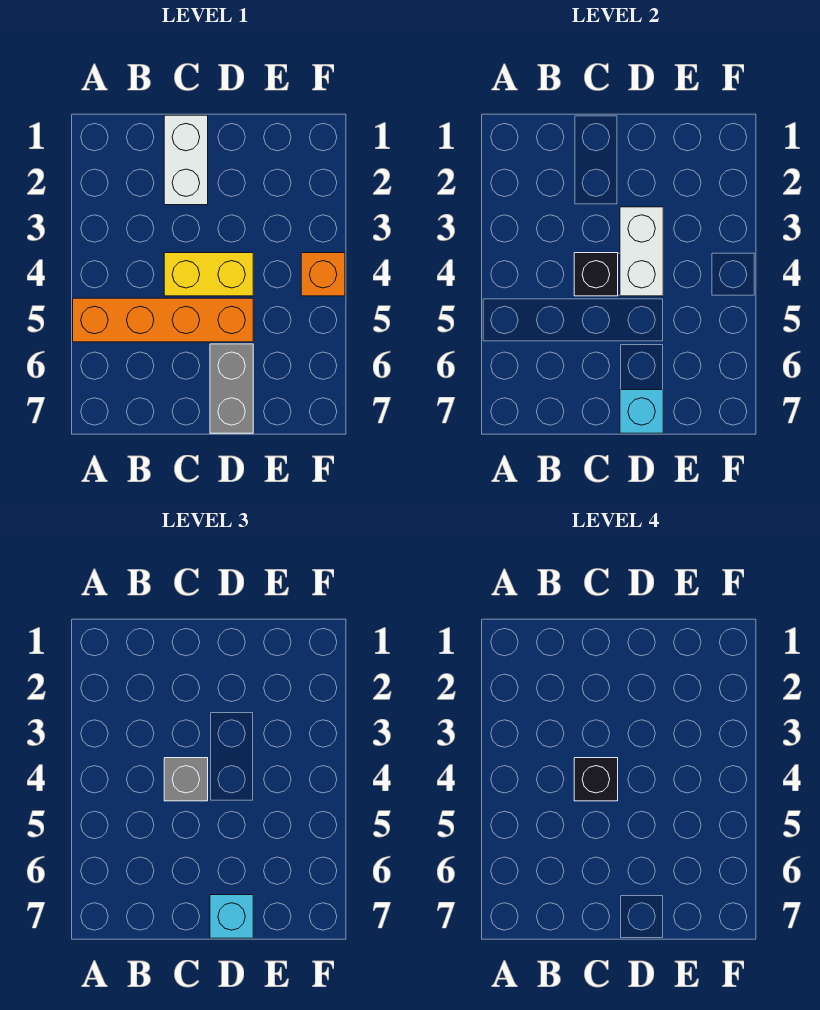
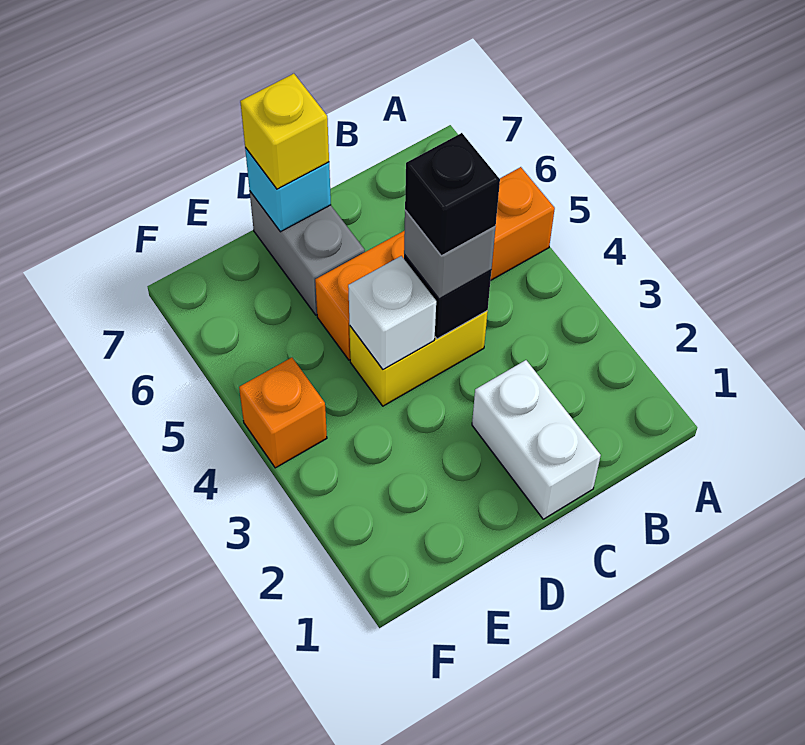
white 1x2 brick [620,207,663,296] -> white 1x1 brick [348,256,436,370]
cyan 1x1 brick [210,895,253,938] -> yellow 1x1 brick [240,74,329,189]

